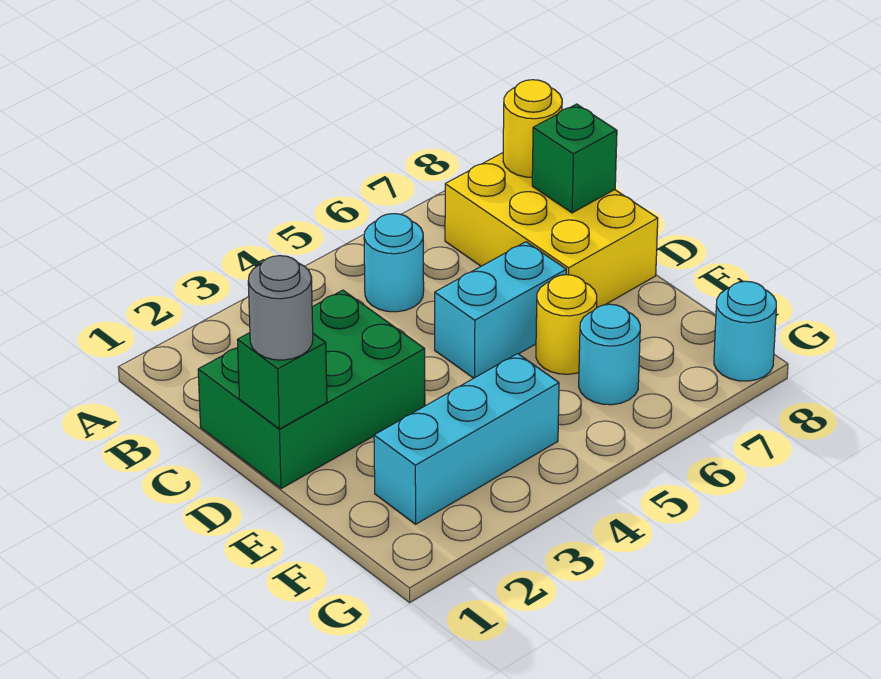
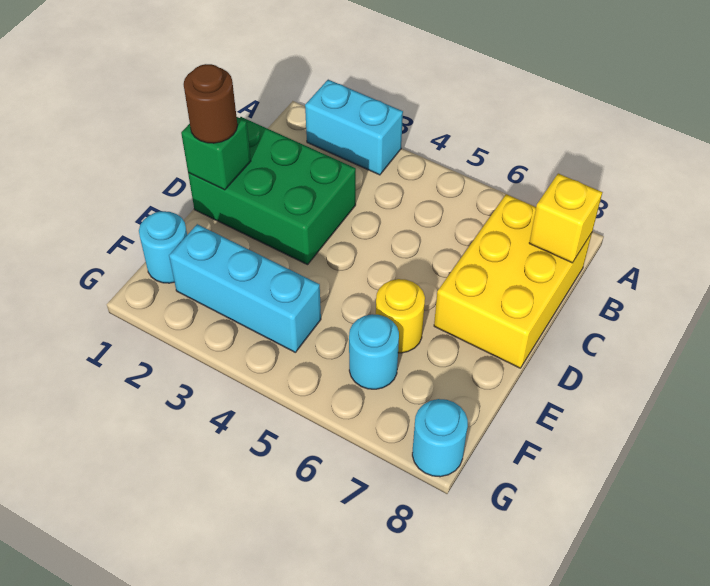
cyan 1x1 round brick [364,214,424,312] -> cyan 1x1 round brick moved to [139,211,187,283]
yellow 1x1 round brick [503,80,562,177] -> yellow 1x1 brick [529,173,602,263]
green 1x1 brick [532,104,617,213] -> none
grey 1x1 round brick [248,256,313,360] -> brown 1x1 round brick [184,64,237,143]
cyan 1x2 brick [435,242,566,378] -> cyan 1x2 brick moved to [305,80,403,175]

